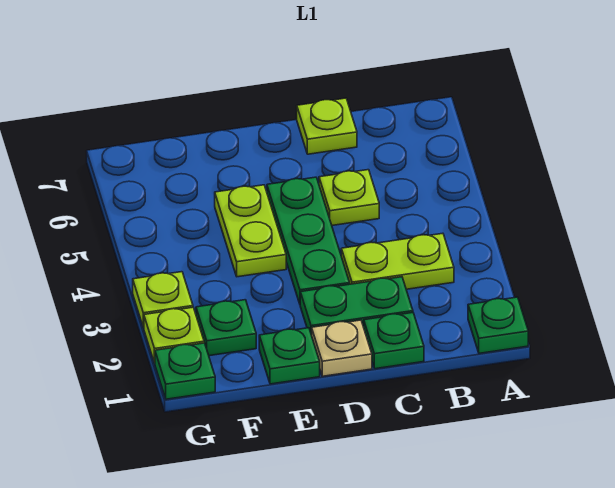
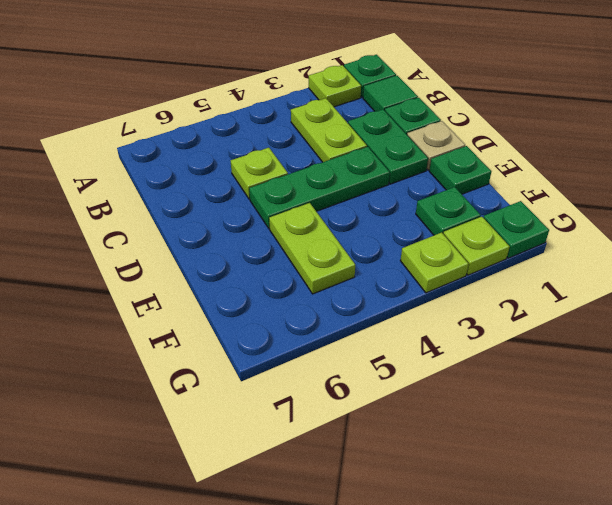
none -> green 1x1 tile [363,76,418,111]
lime 1x1 plate [297,98,357,154] -> lime 1x1 plate moved to [309,65,361,107]
lime 1x2 plate [215,185,286,277] -> lime 1x2 plate turned to [269,203,355,294]

